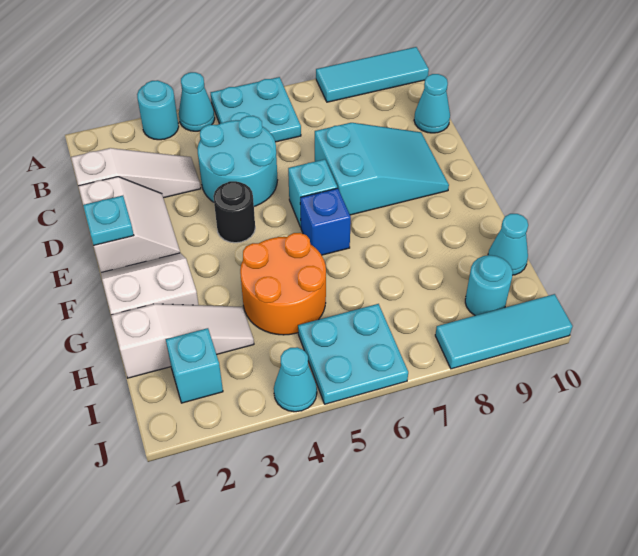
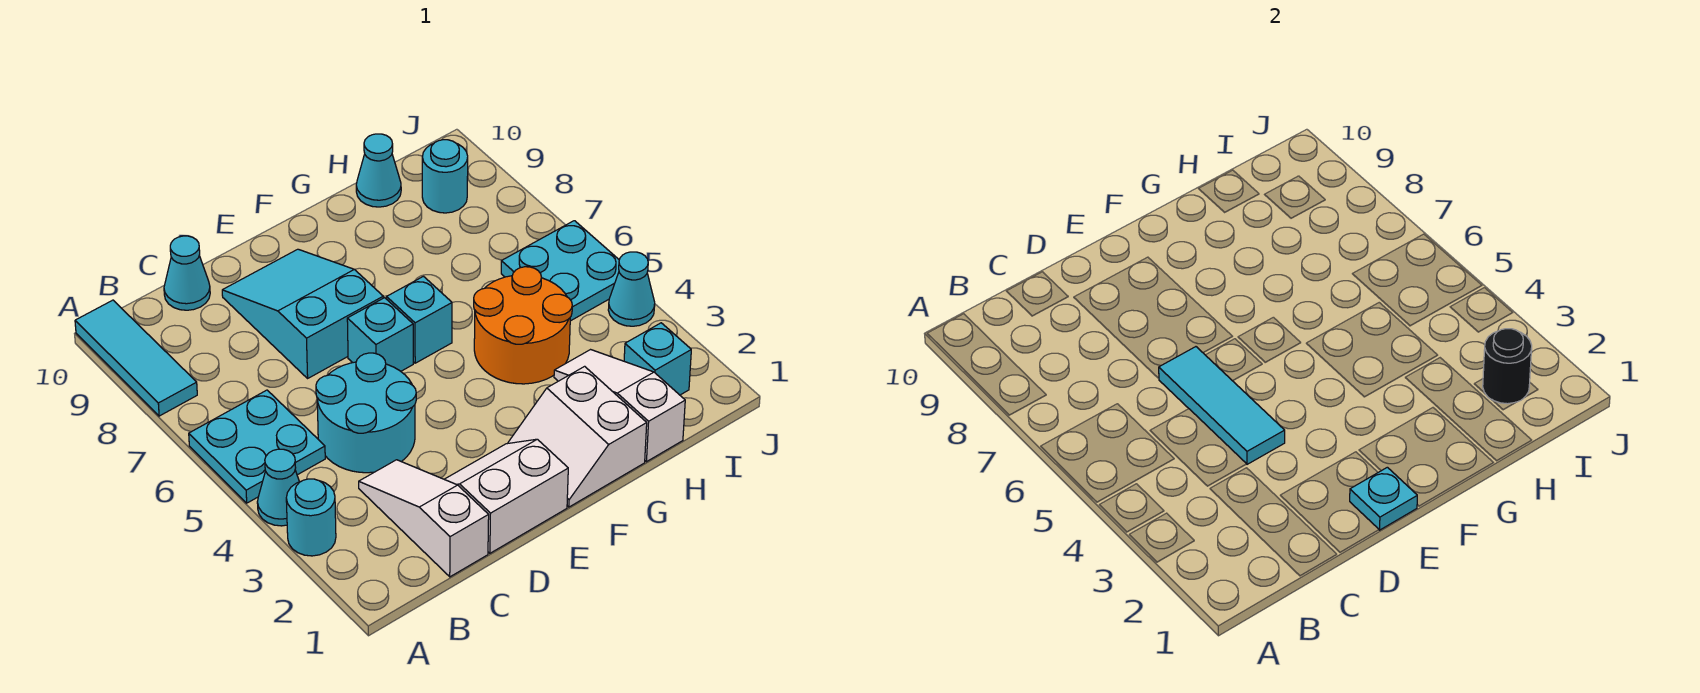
black 1x1 round brick [213,181,255,243] -> black 1x1 round brick moved to [1483,329,1532,404]
blue 1x1 brick [300,188,351,255] -> cyan 1x1 brick [387,276,452,363]
cyan 1x3 tile [435,294,572,369] -> cyan 1x3 tile moved to [1159,347,1285,464]

